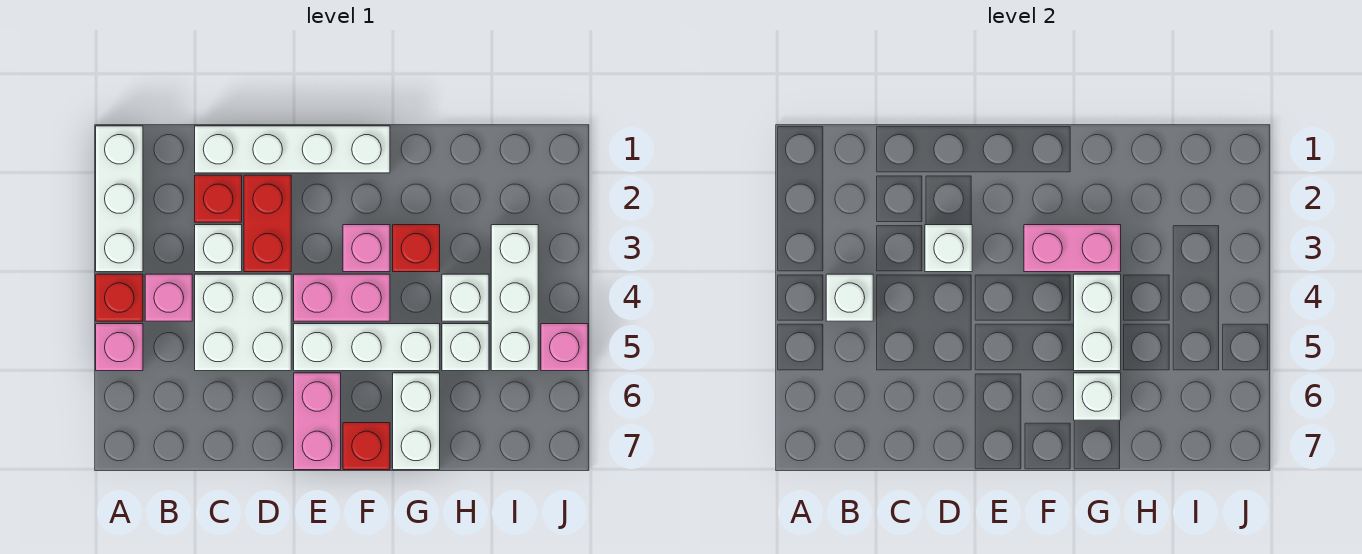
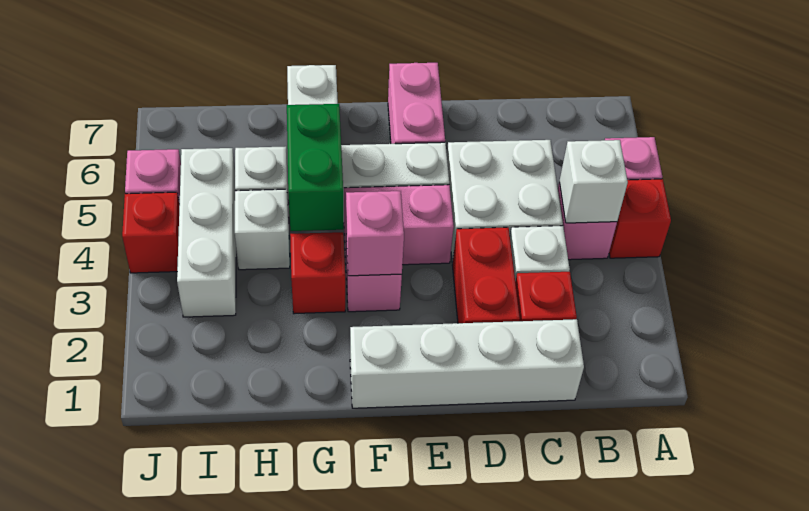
white 1x3 brick [96,126,143,272] -> none
white 1x1 brick [925,225,972,272] -> none
pink 1x2 brick [1024,225,1121,272] -> pink 1x1 brick [346,191,404,276]
red 1x1 brick [343,423,390,470] -> red 1x1 brick moved to [122,192,179,273]
white 1x2 brick [1074,274,1121,371] -> green 1x2 brick [287,104,343,231]
white 1x1 brick [1074,373,1121,420] -> none

